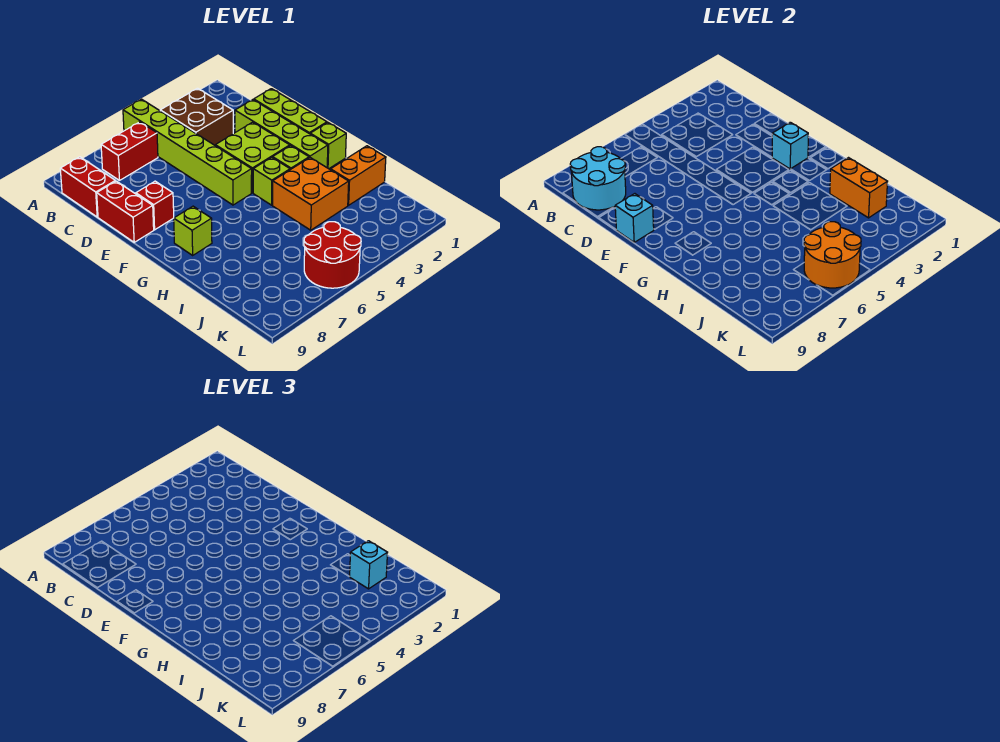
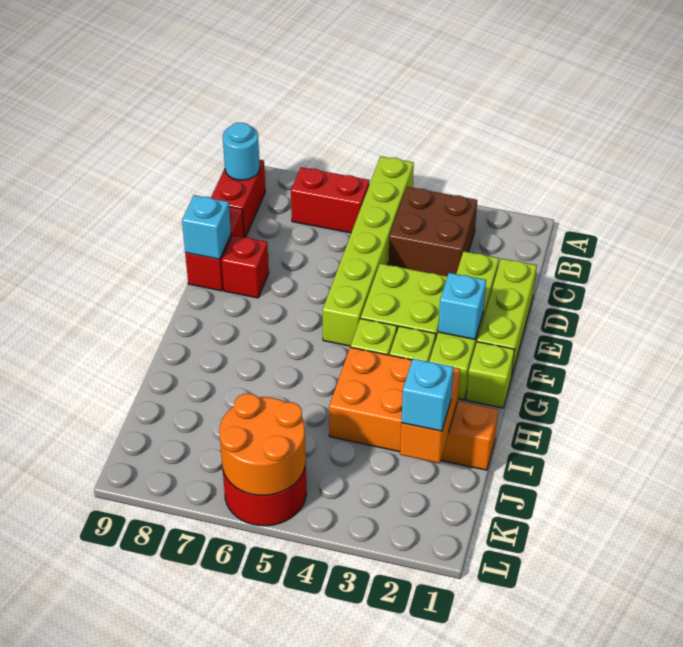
cyan 2x2 round brick [570,147,626,210] -> cyan 1x1 round brick [223,123,260,180]
lime 1x1 brick [174,206,212,255] -> none

